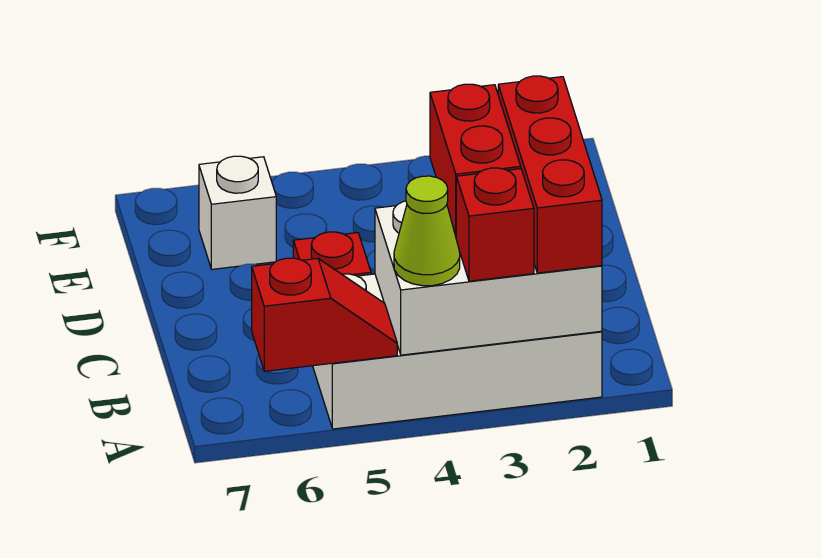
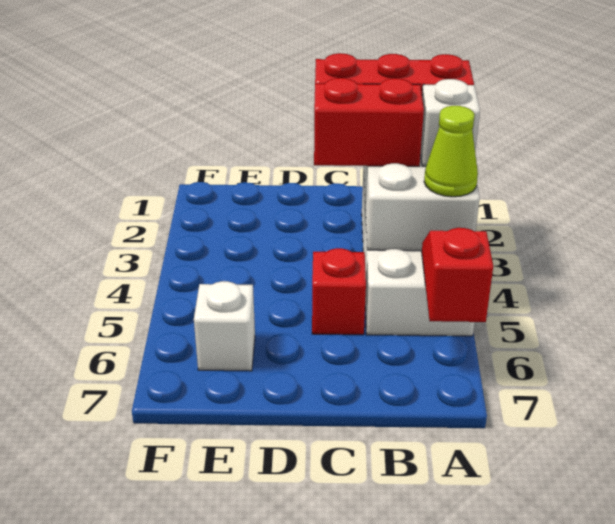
red 1x1 brick [456,168,534,281] -> white 1x1 brick [421,79,480,166]

